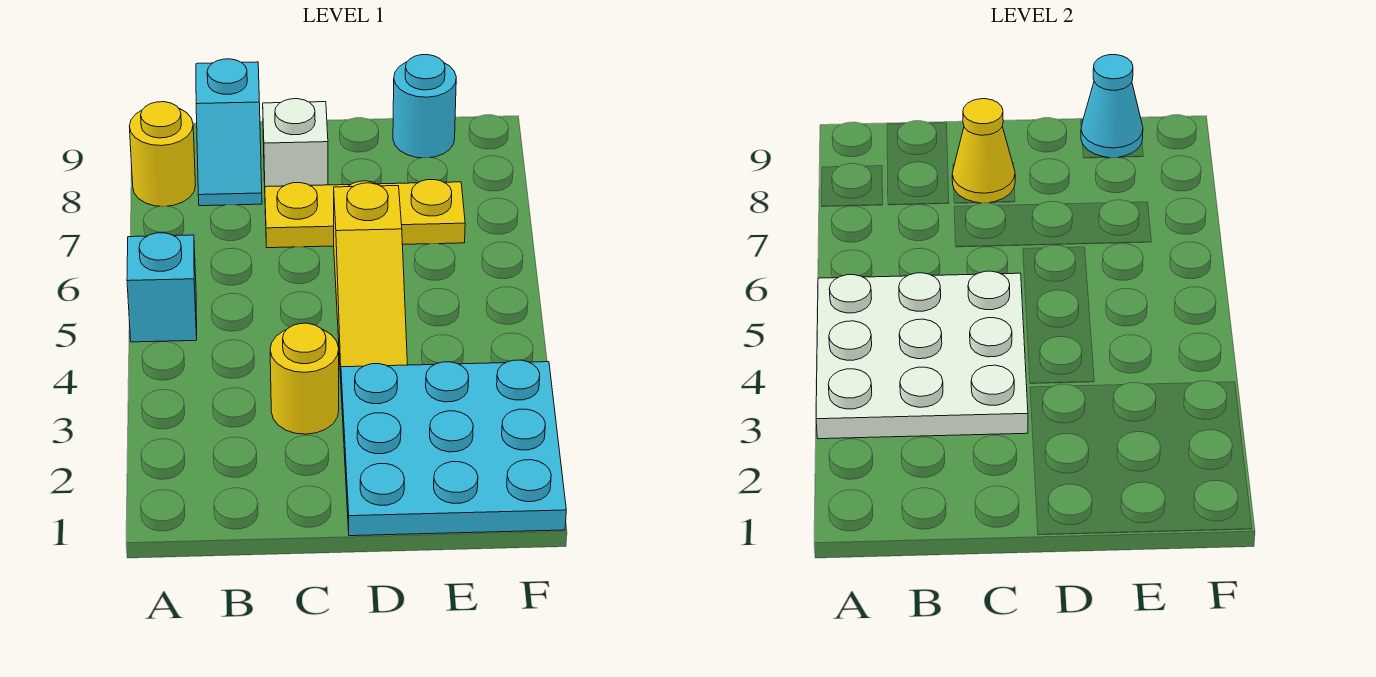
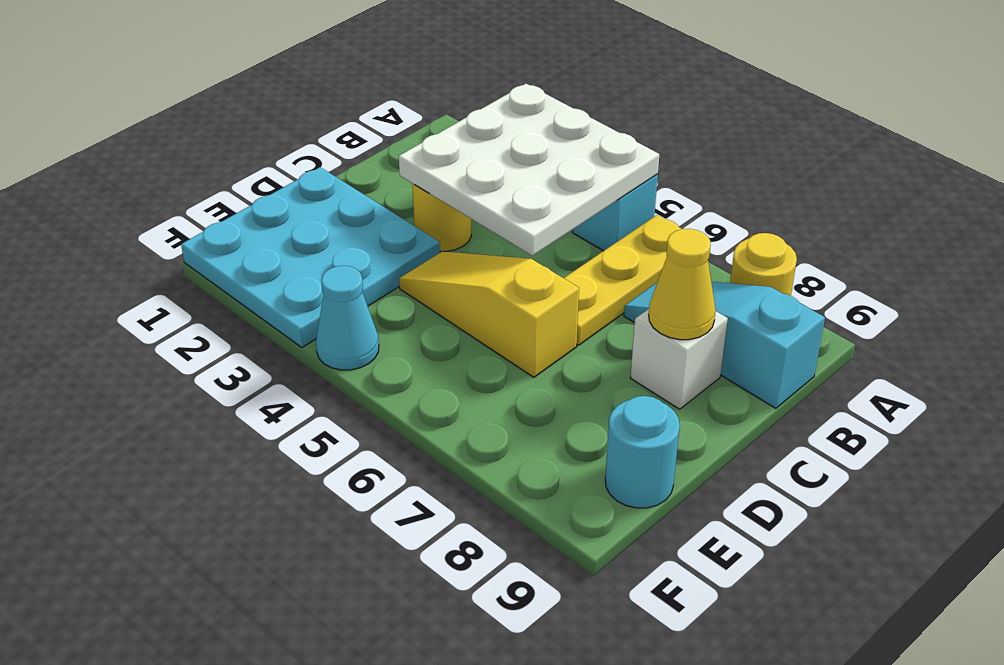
cyan 1x2 slope [196,59,262,206] -> cyan 1x3 slope [624,282,825,408]
yellow 1x3 plate [265,180,465,248] -> yellow 1x3 plate moved to [564,215,681,345]
cyan 1x1 cone [1081,55,1143,158] -> cyan 1x1 cone moved to [316,266,379,370]

